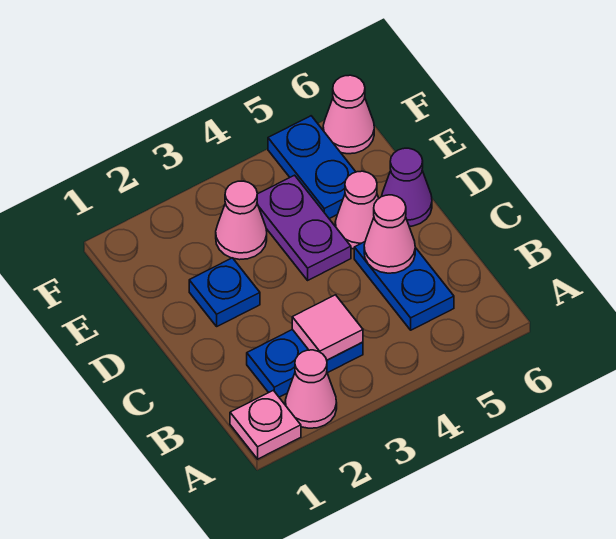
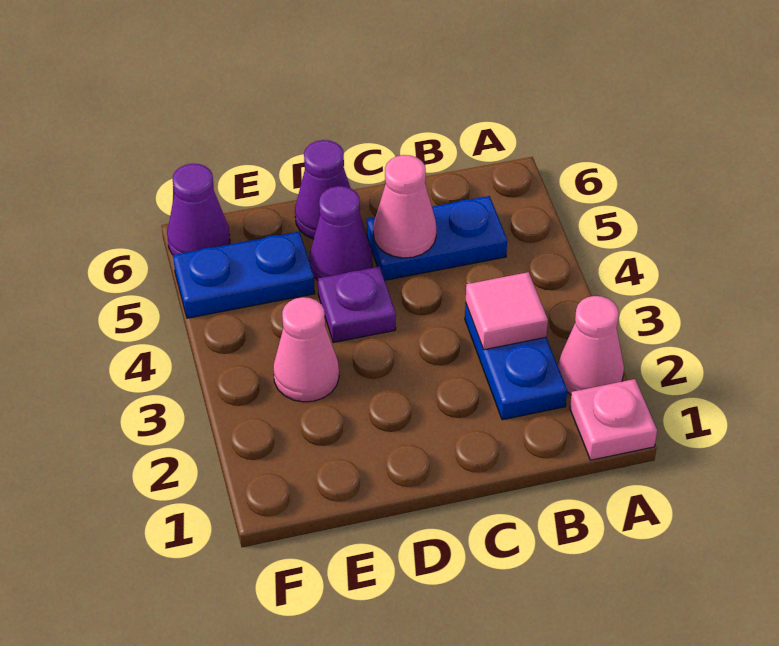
blue 1x1 plate [189,258,260,326] -> none
purple 1x2 plate [257,175,351,280] -> purple 1x1 plate [318,267,396,343]
pink 1x1 cone [335,171,379,249] -> purple 1x1 cone [310,186,372,280]
pink 1x1 cone [323,75,374,154] -> purple 1x1 cone [167,164,230,255]

